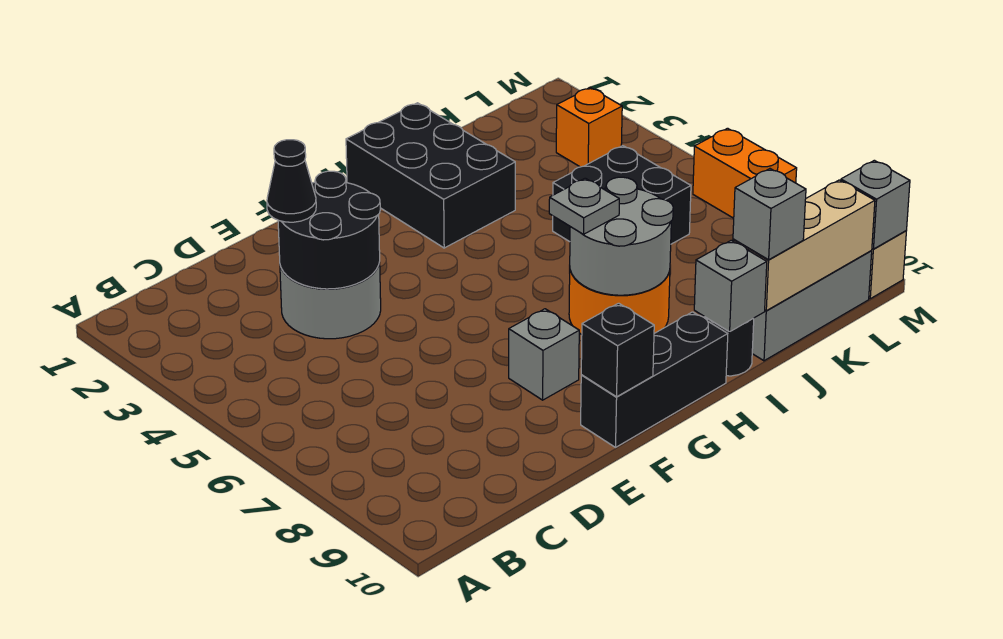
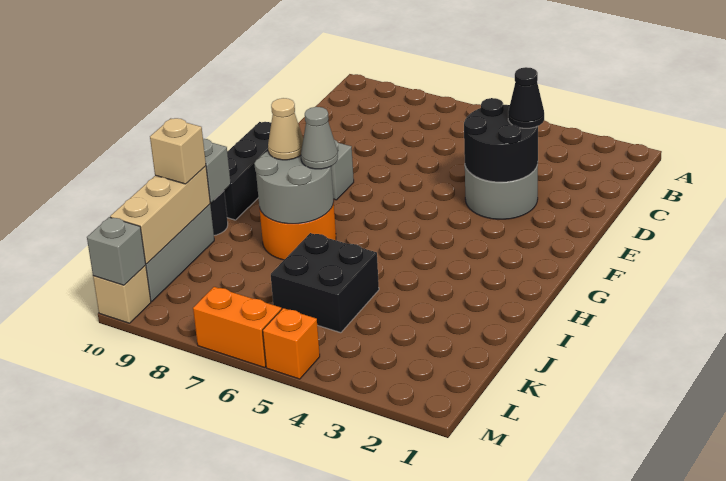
black 1x1 brick [581,303,654,397] -> none
black 2x3 brick [346,103,515,248] -> none
grey 1x1 plate [549,178,619,234] -> grey 1x1 cone [301,107,338,169]
none -> tan 1x1 cone [268,98,303,160]
grey 1x1 brick [733,169,806,260] -> tan 1x1 brick [150,118,206,184]
orange 1x1 brick [556,88,622,167] -> orange 1x1 brick moved to [263,308,320,379]

